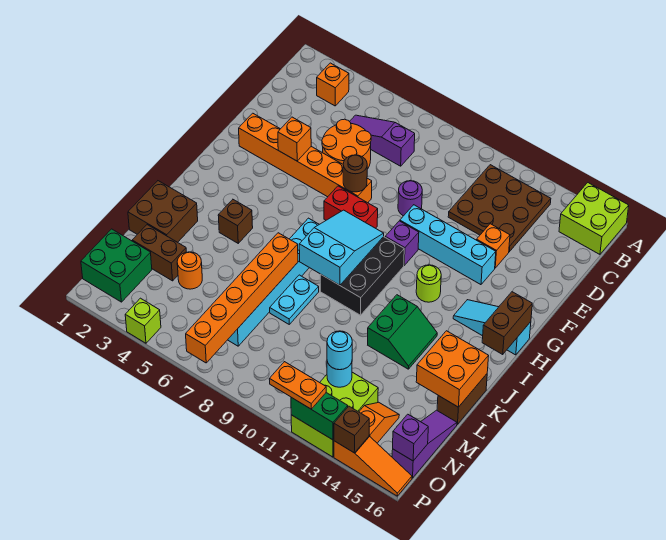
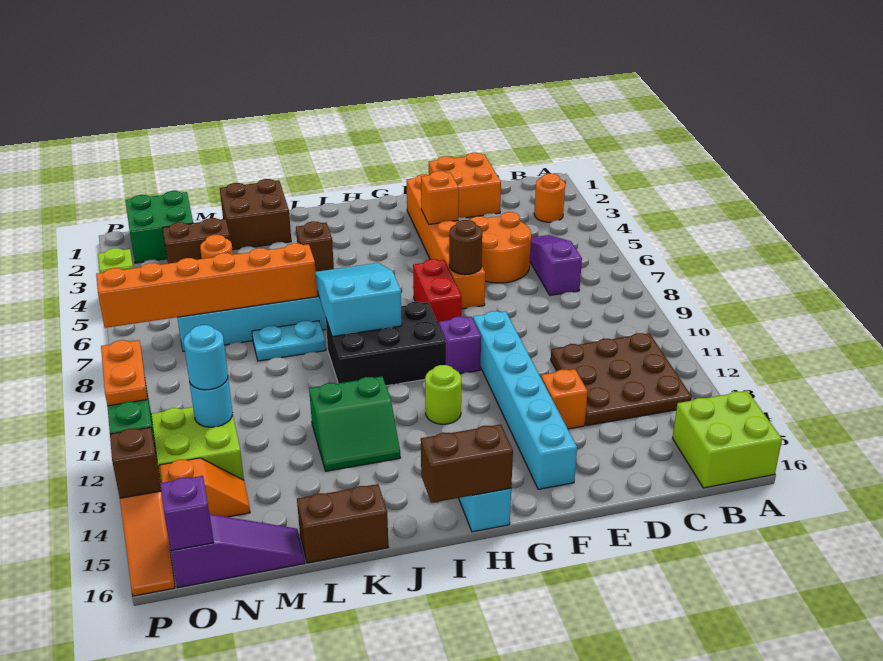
orange 1x1 brick [317,63,349,106] -> orange 1x1 round brick [534,174,565,222]
purple 1x1 round brick [398,181,422,216] -> none
cyan 1x4 brick [400,205,496,285] -> cyan 1x6 brick [473,311,577,489]
cyan 2x3 slope [299,210,384,285] -> cyan 2x3 slope turned to [316,263,402,337]
orange 2x2 brick [416,331,489,407] -> orange 2x2 brick moved to [429,153,501,218]
brown 1x2 brick [132,225,186,281] -> brown 1x2 brick turned to [163,218,230,264]

